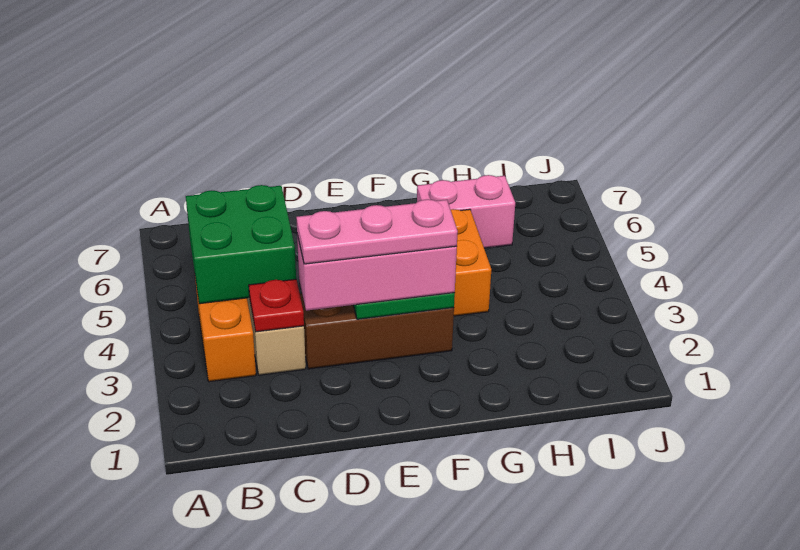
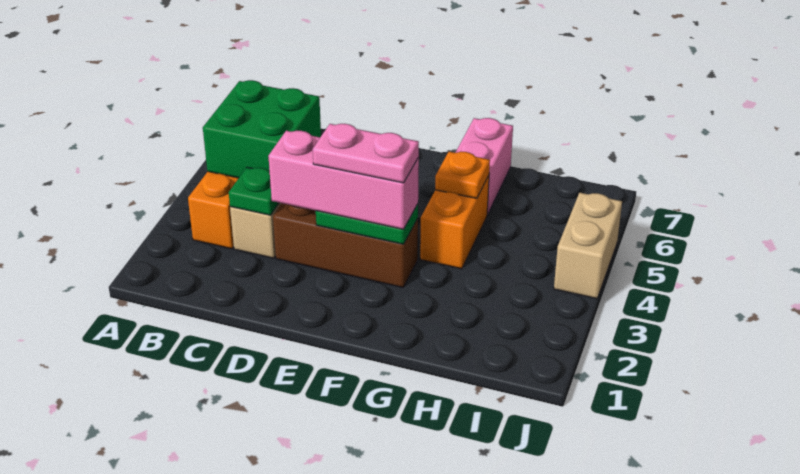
red 1x1 plate [249,279,304,332] -> green 1x1 plate [229,167,279,215]
pink 1x3 plate [296,199,458,264] -> pink 1x2 plate [313,124,419,183]
none -> orange 1x1 plate [435,152,490,198]
pink 1x2 brick [417,175,515,248] -> pink 1x2 brick turned to [455,118,513,215]
none -> tan 1x2 brick [554,193,622,299]

